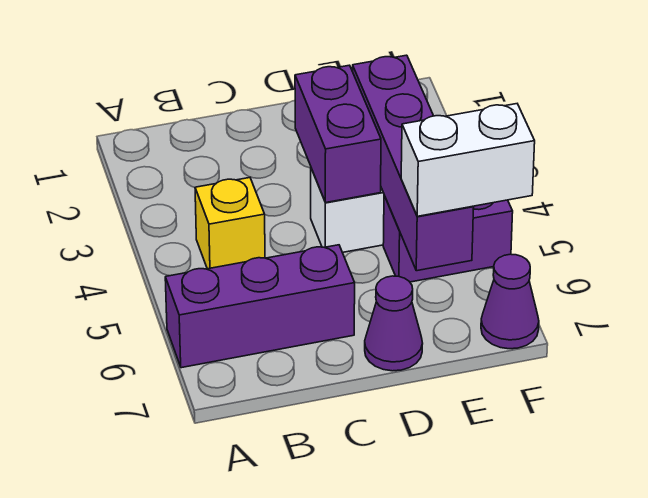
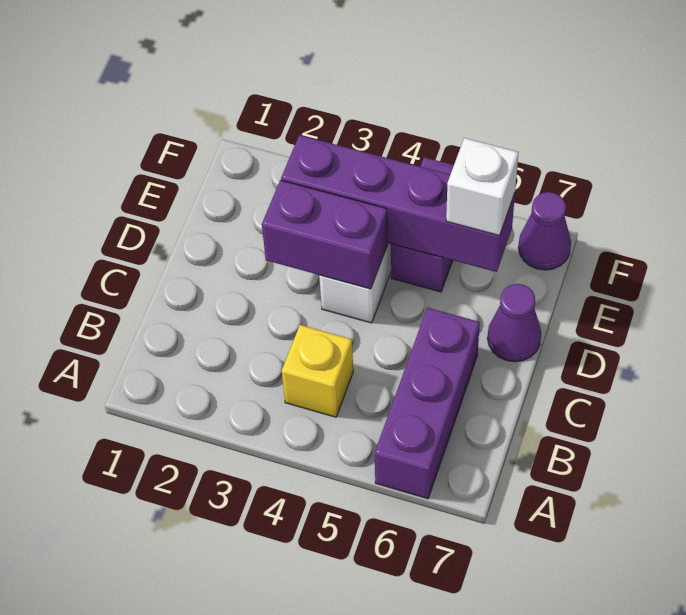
white 1x2 brick [401,104,535,216] -> white 1x1 brick [446,138,519,236]

